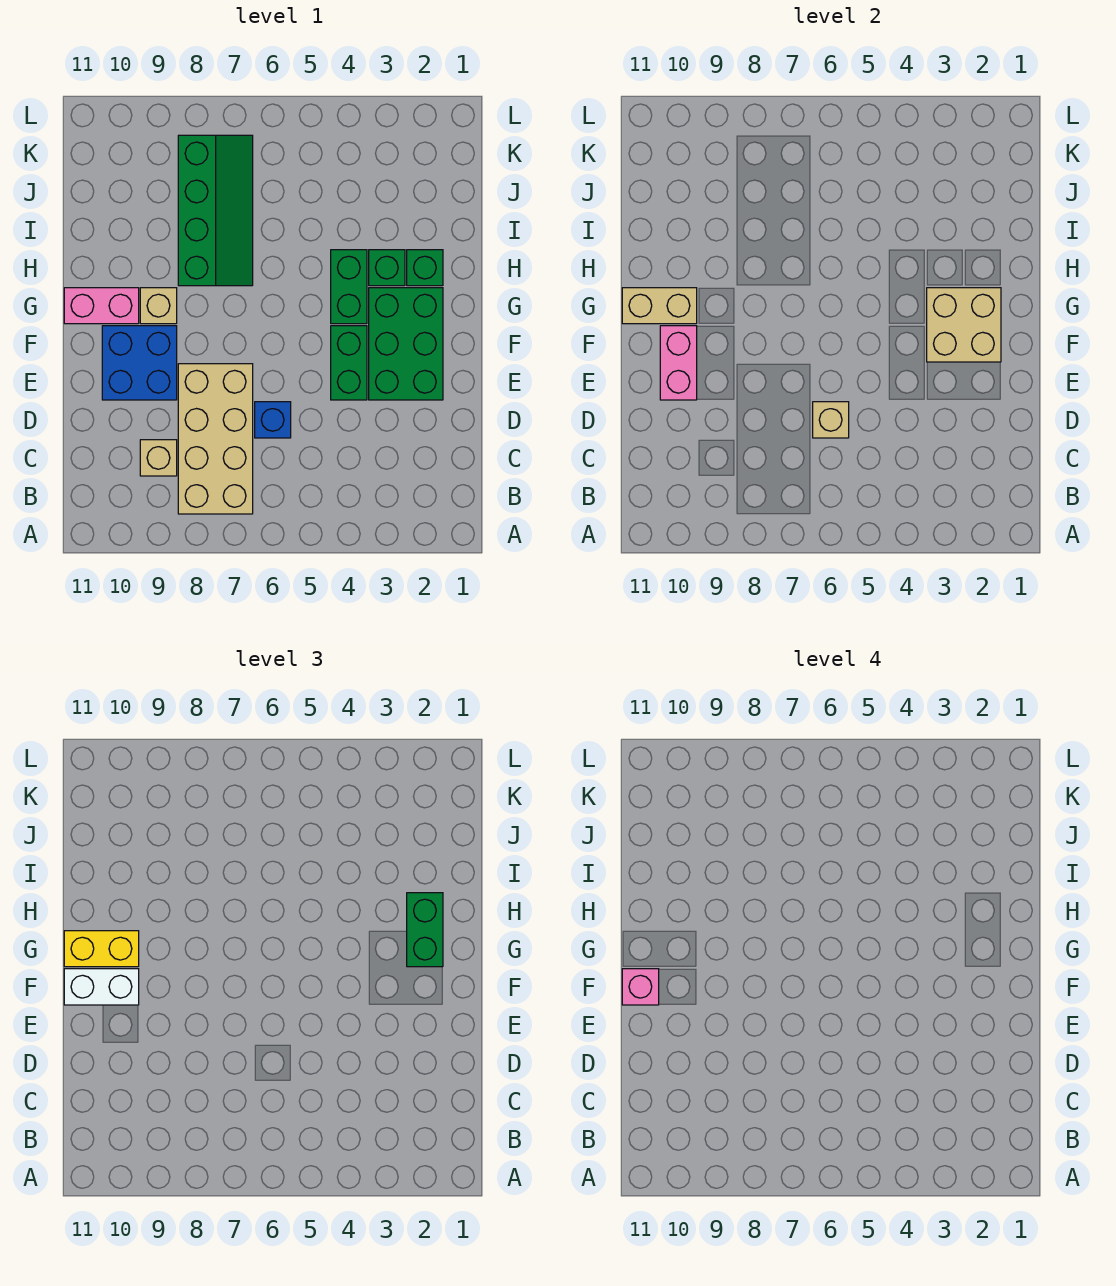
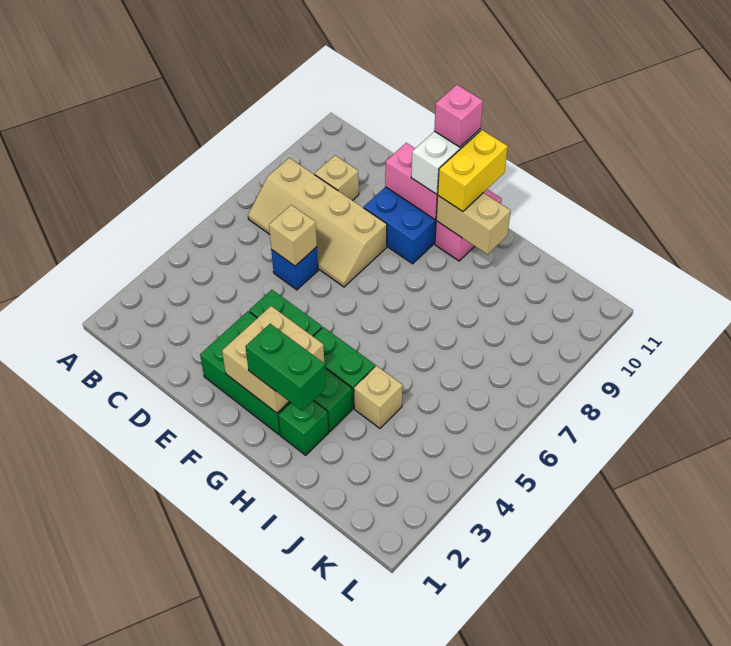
tan 2x4 brick [178,364,253,514] -> tan 2x4 slope [248,158,387,287]
tan 1x1 brick [140,288,177,324] -> tan 1x1 brick moved to [354,366,403,428]
tan 1x2 brick [622,288,697,324] -> tan 1x2 brick turned to [436,193,511,254]
green 2x4 slope [178,135,253,286] -> none

